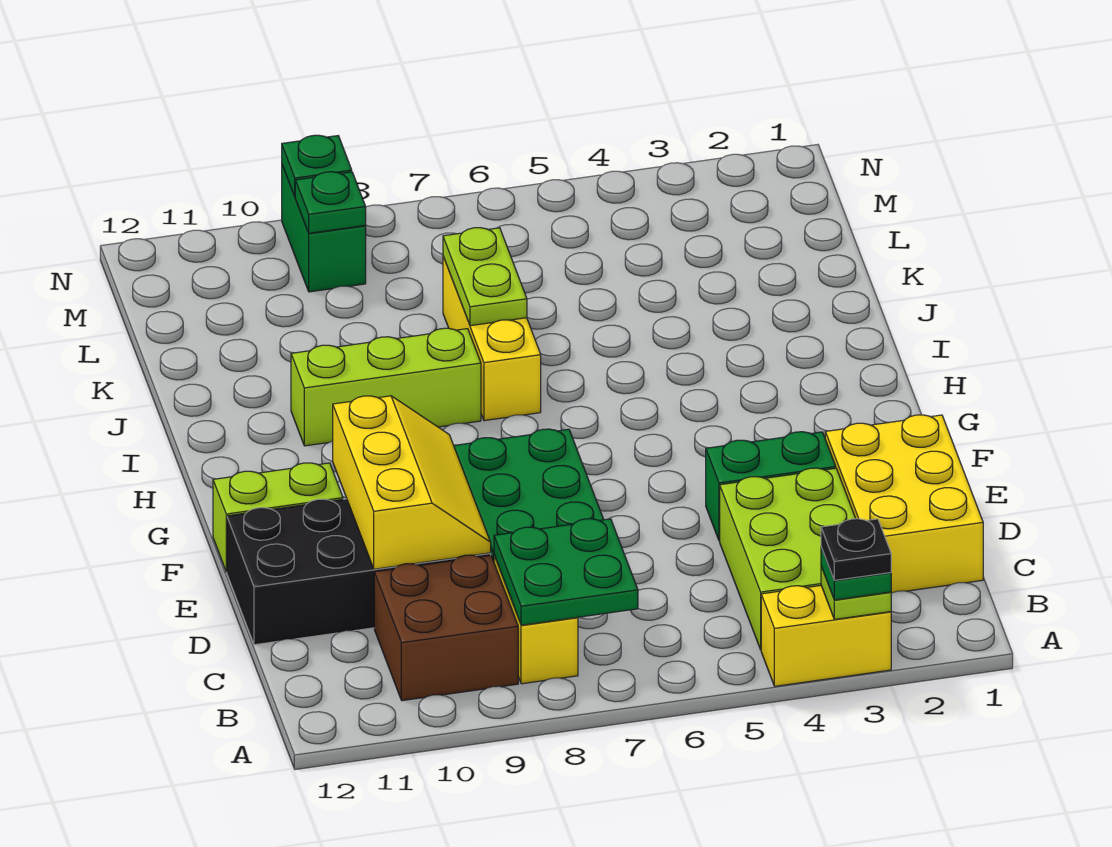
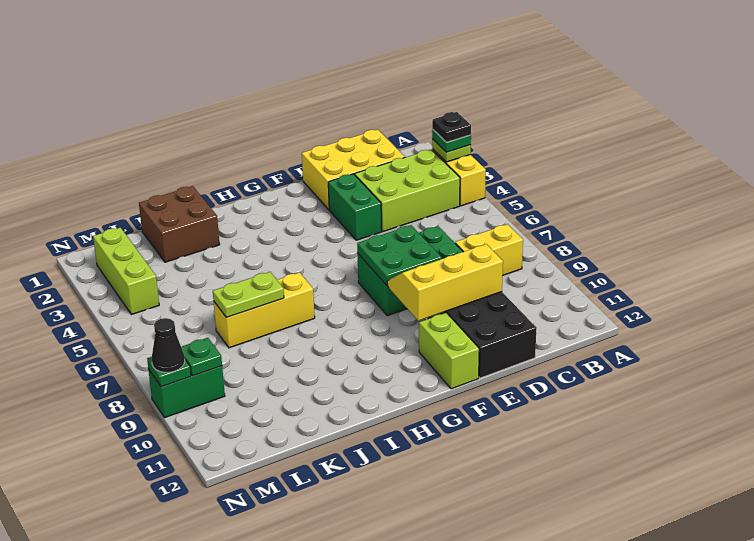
green 2x2 plate [494,519,638,625] -> green 2x2 plate moved to [357,225,442,285]
brown 2x2 brick [374,555,518,701] -> brown 2x2 brick moved to [139,186,220,262]
lime 1x3 brick [291,328,481,446] -> lime 1x3 brick moved to [93,228,159,315]
none -> black 1x1 cone [152,318,185,372]

